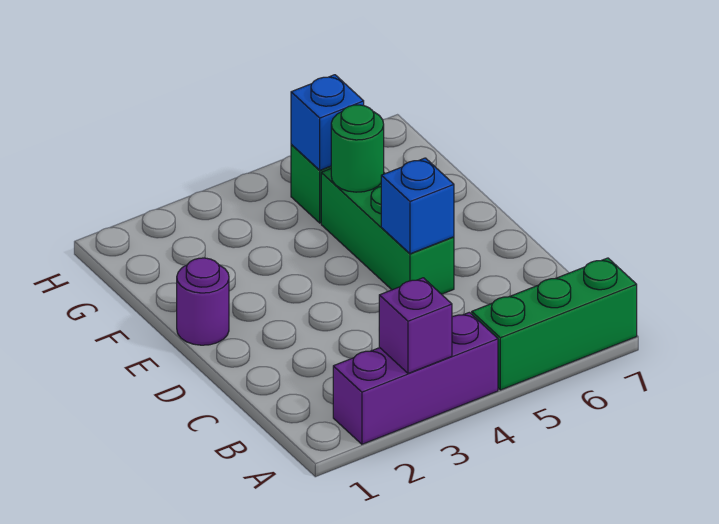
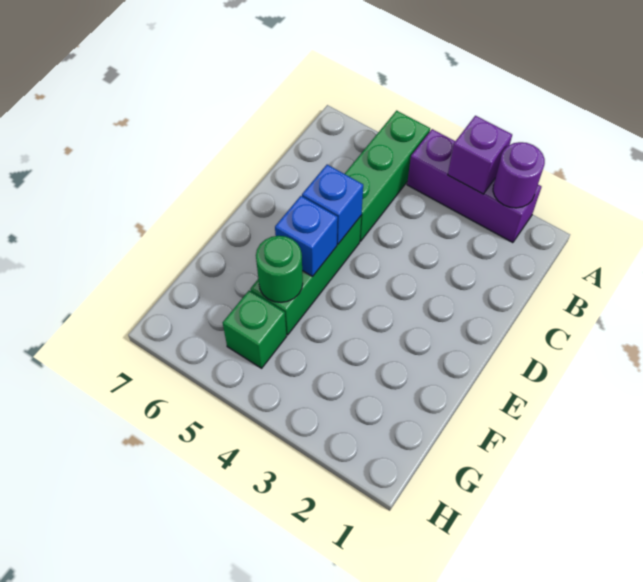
green 1x3 brick [472,258,637,390] -> green 1x3 brick turned to [345,111,430,241]
purple 1x1 round brick [177,258,229,345] -> purple 1x1 round brick moved to [493,142,545,208]
blue 1x1 brick [291,75,364,170] -> blue 1x1 brick moved to [275,196,338,276]

